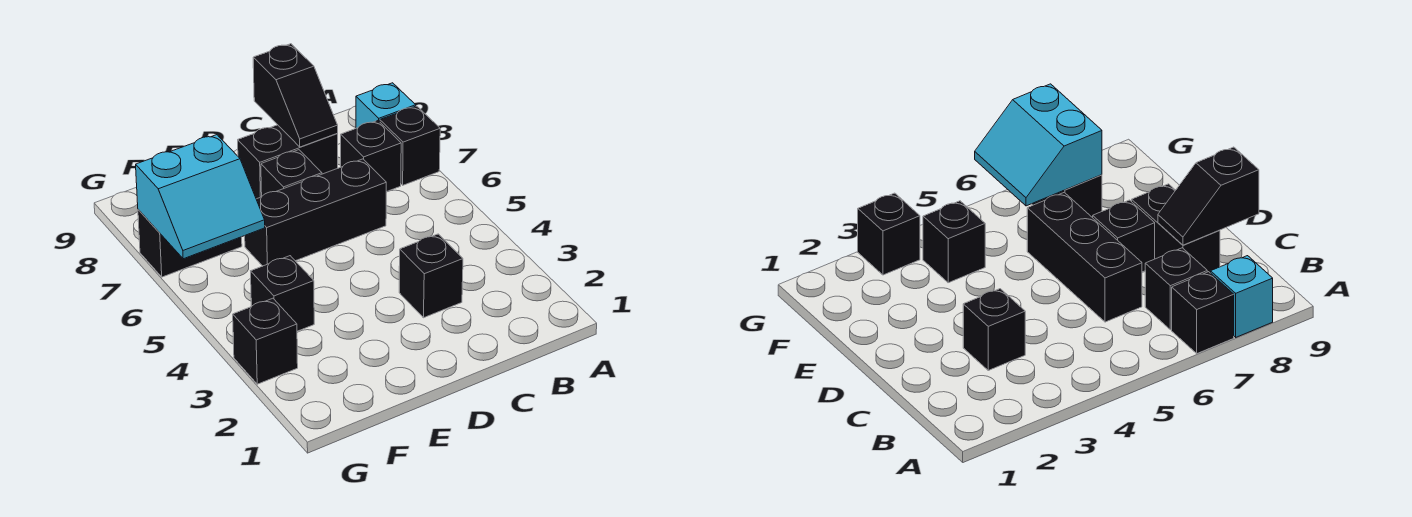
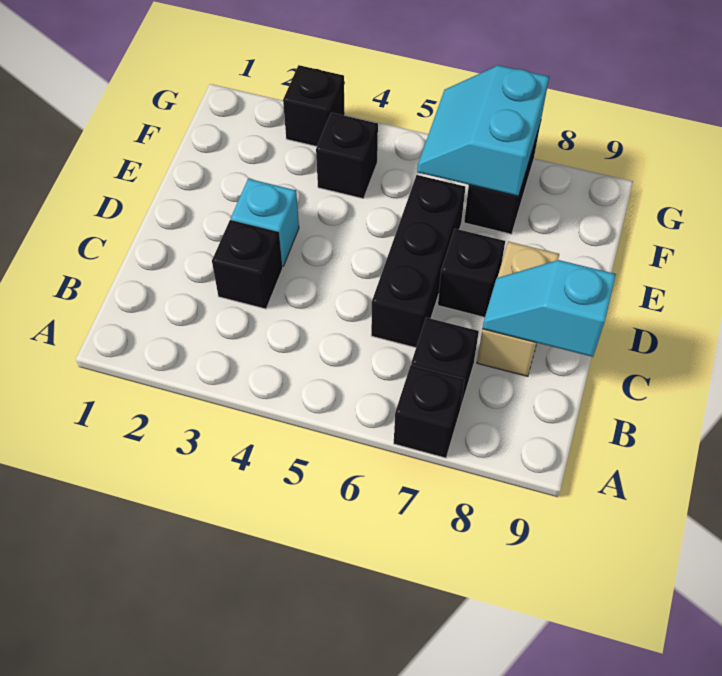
cyan 1x1 brick [356,83,416,128] -> cyan 1x1 brick moved to [231,179,299,266]
black 1x2 brick [238,125,338,199] -> tan 1x2 brick [477,242,559,376]
black 1x2 slope [253,44,338,147] -> cyan 1x2 slope [482,260,616,357]

